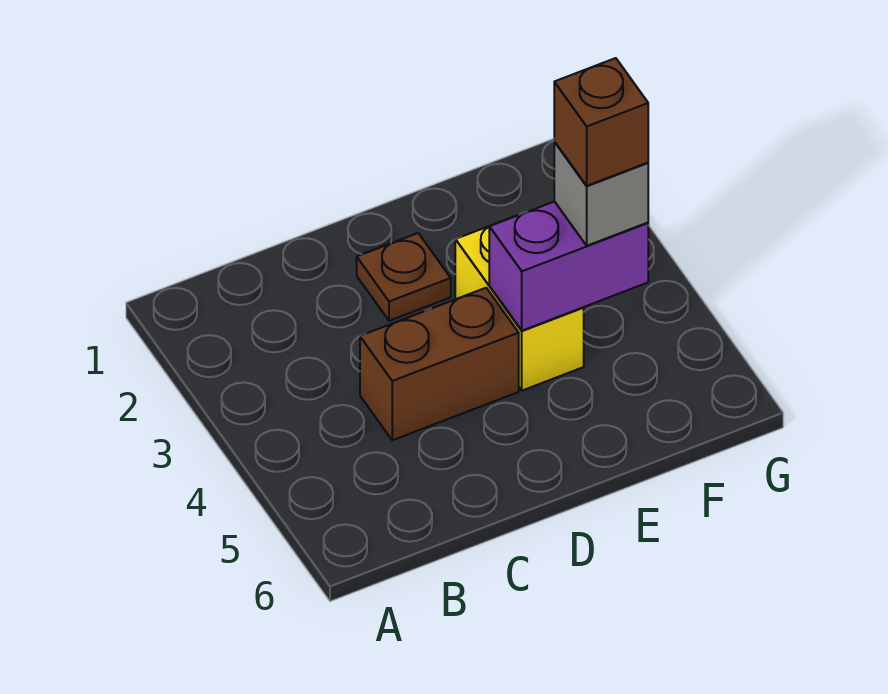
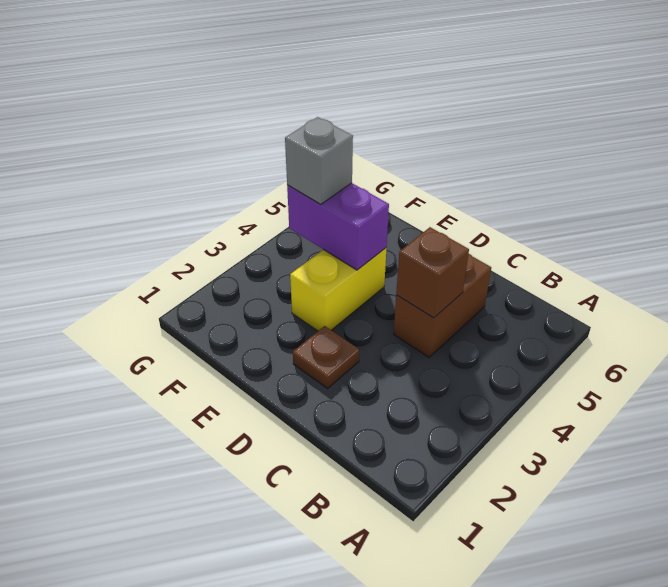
brown 1x2 brick [360,288,519,440] -> brown 1x2 brick turned to [394,254,491,357]
brown 1x1 brick [554,58,648,186] -> brown 1x1 brick moved to [396,227,469,318]

